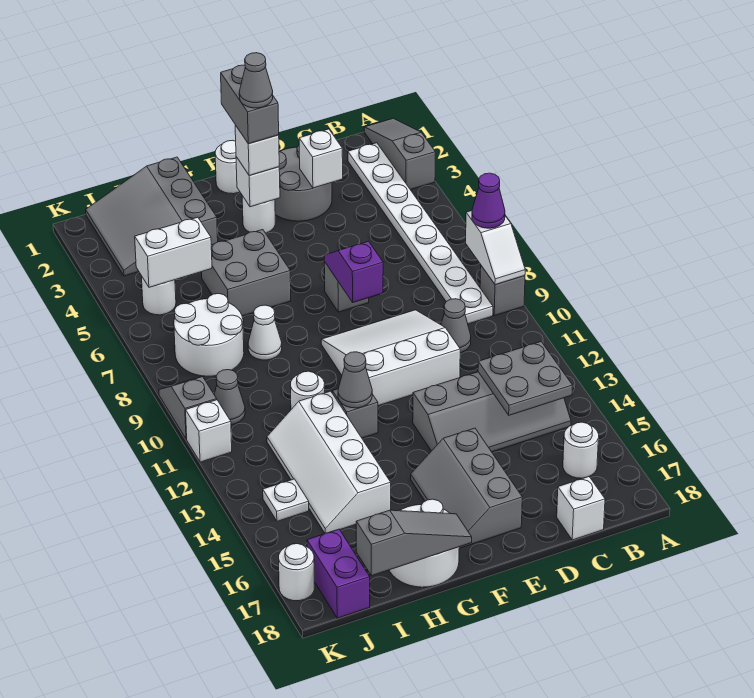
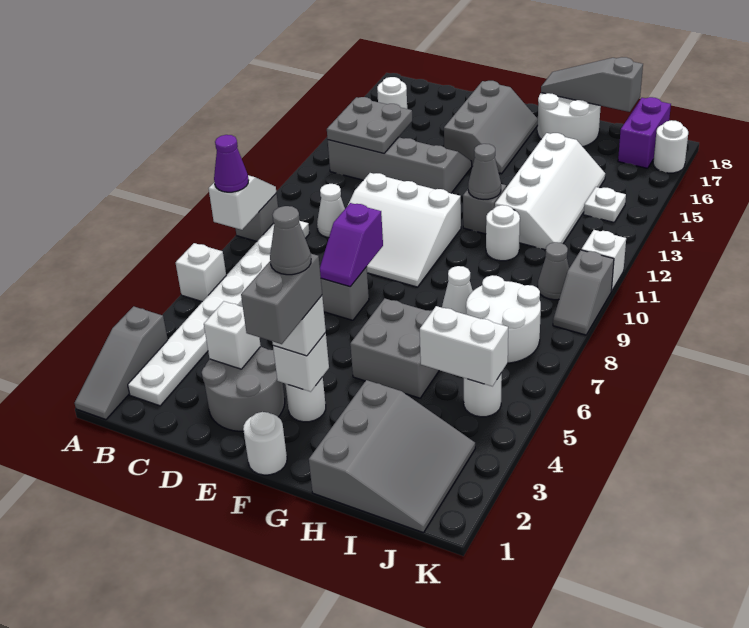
grey 1x1 cone [441,299,471,353] -> white 1x1 cone [317,184,345,237]
white 1x1 brick [557,477,605,540] -> white 1x1 brick moved to [176,243,226,302]

